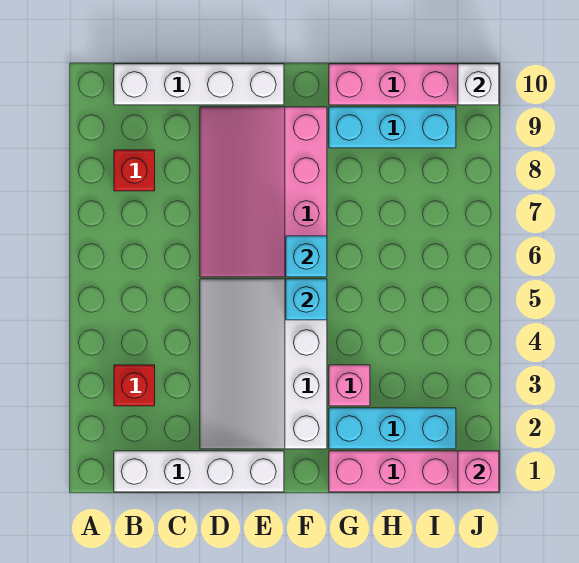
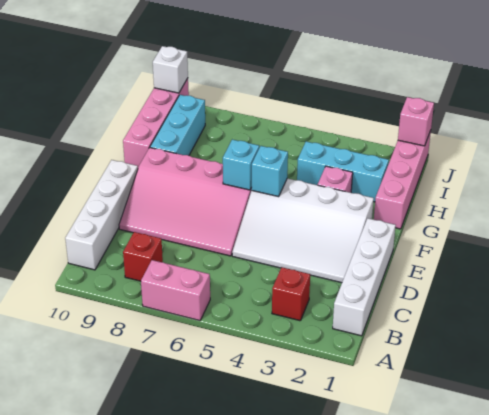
none -> pink 1x2 brick [141,260,210,321]
cyan 1x3 brick [329,408,456,449] -> cyan 1x3 brick turned to [297,141,389,202]

